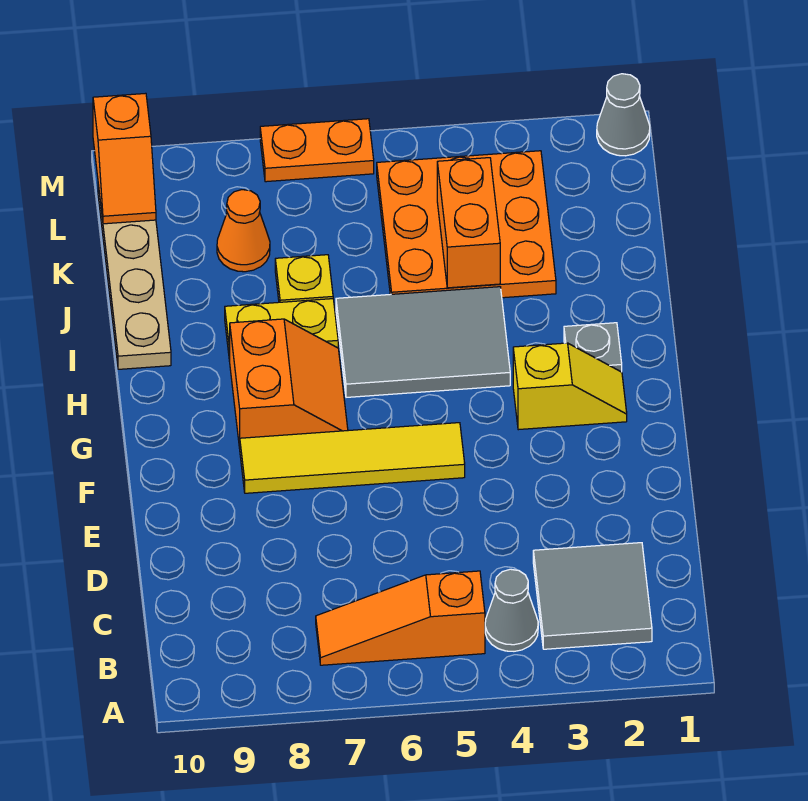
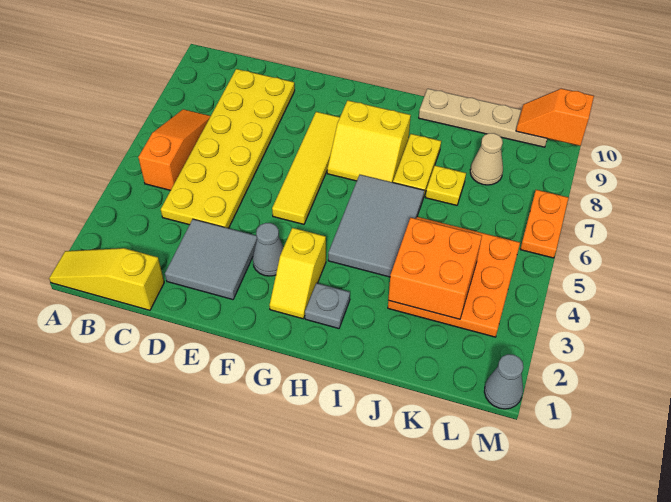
none -> yellow 1x3 slope [49,248,164,310]
grey 2x2 tile [533,543,652,649] -> grey 2x2 tile moved to [165,219,257,300]
grey 1x1 cone [485,569,538,651] -> grey 1x1 cone moved to [253,223,284,276]
none -> yellow 2x6 plate [161,69,295,228]
orange 2x2 slope [229,319,348,448] -> yellow 2x2 slope [327,100,411,182]
orange 1x2 brick [437,158,500,288] -> orange 2x2 brick [388,218,482,319]
orange 1x1 cone [217,190,270,272] -> tan 1x1 cone [470,133,503,185]

